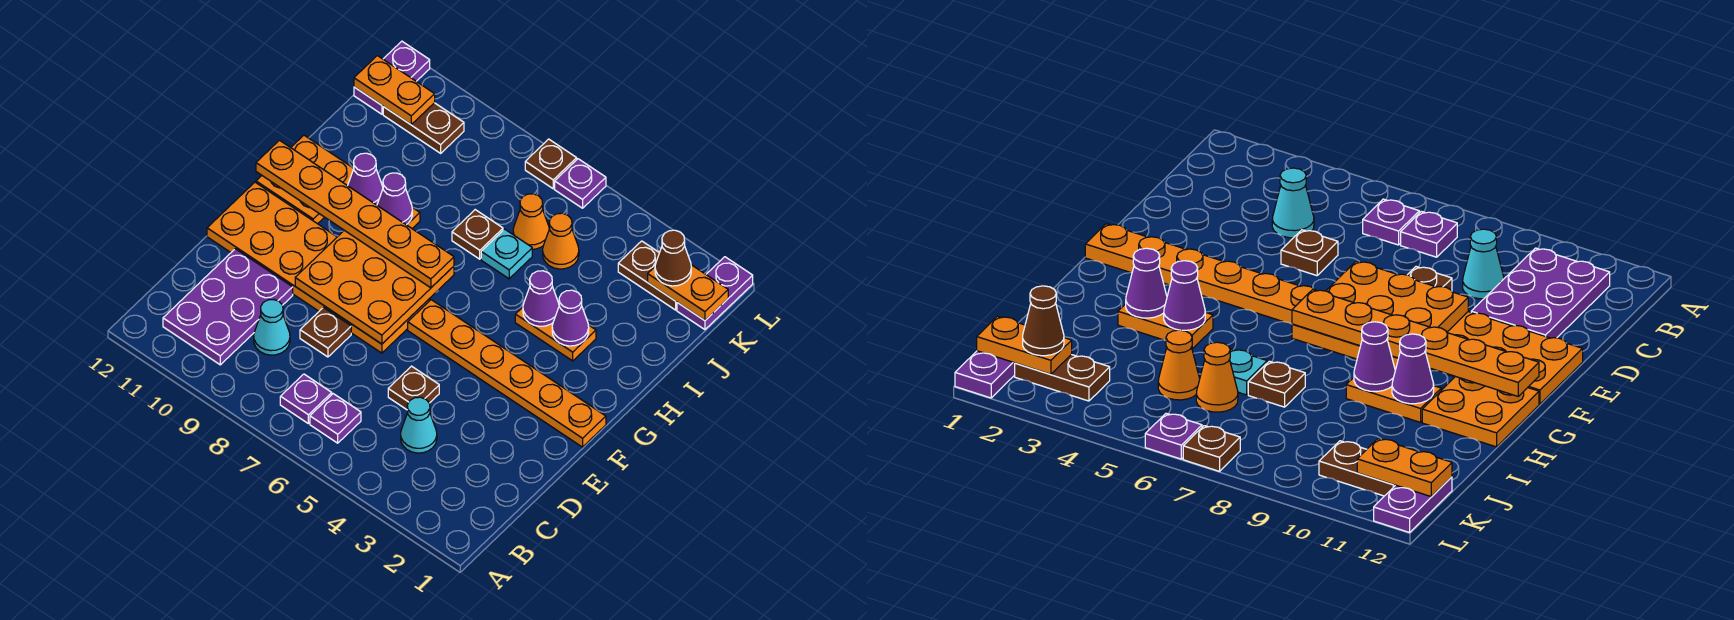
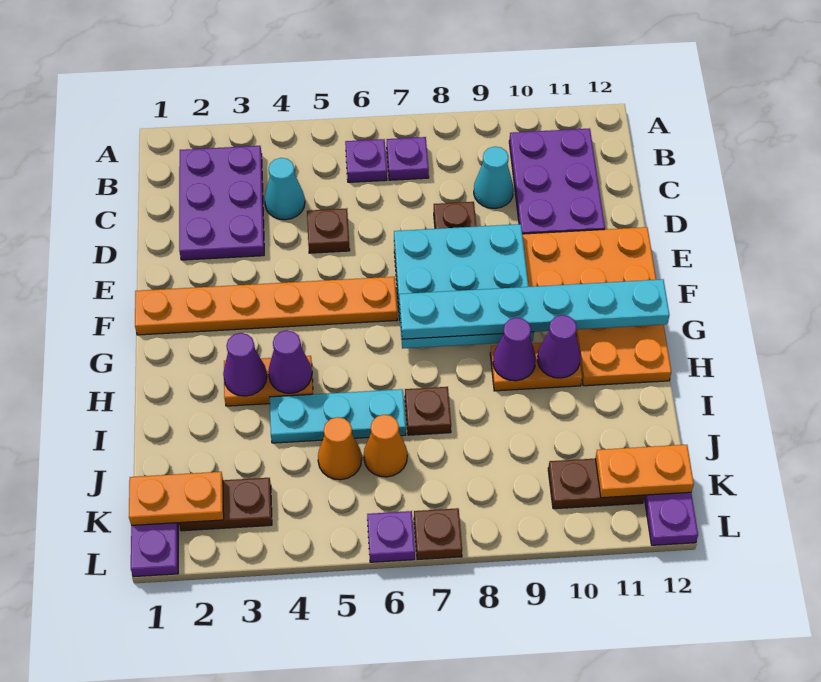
none -> purple 2x3 plate [179,146,264,260]
orange 3x3 plate [295,230,454,344] -> cyan 3x3 plate [394,224,534,349]
orange 1x6 plate [256,140,454,288] -> cyan 1x6 plate [399,279,669,339]
cyan 1x1 plate [481,229,532,279] -> cyan 1x3 plate [270,389,406,443]
brown 1x1 cone [655,230,691,286] -> none

